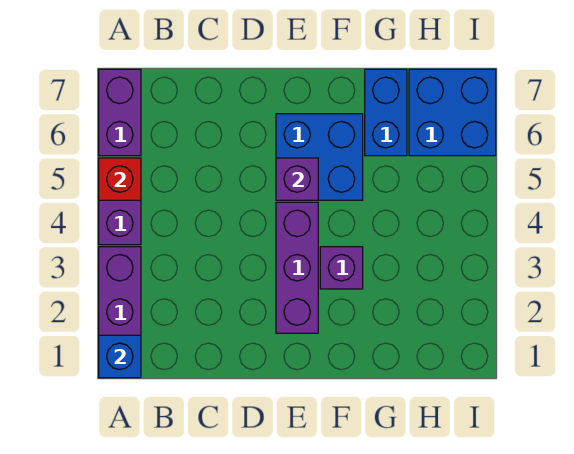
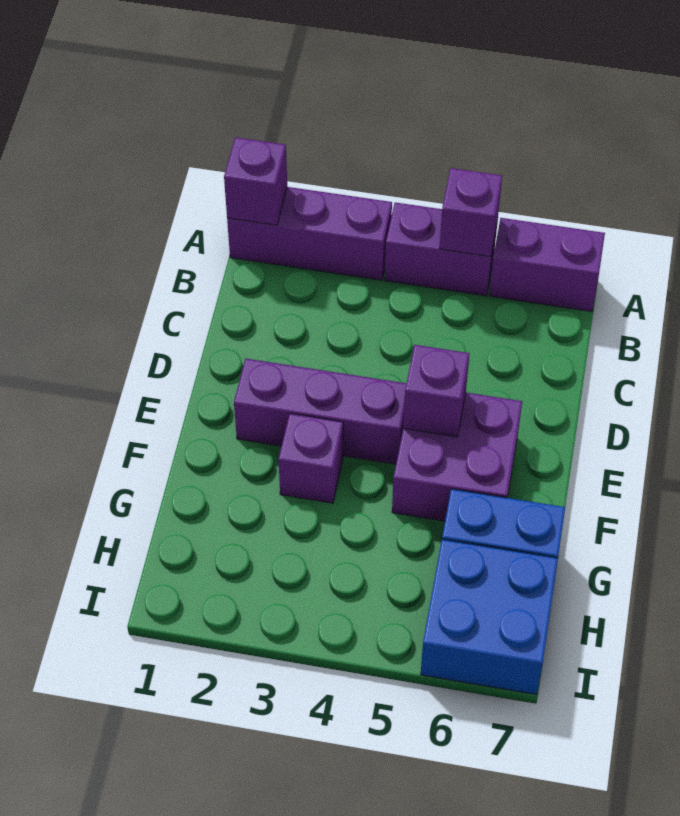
blue 1x1 brick [99,335,141,378] -> purple 1x1 brick [224,137,287,225]
red 1x1 brick [99,158,141,200] -> purple 1x1 brick [440,168,502,257]
blue 2x2 brick [276,114,363,200] -> purple 2x2 brick [392,393,522,521]

